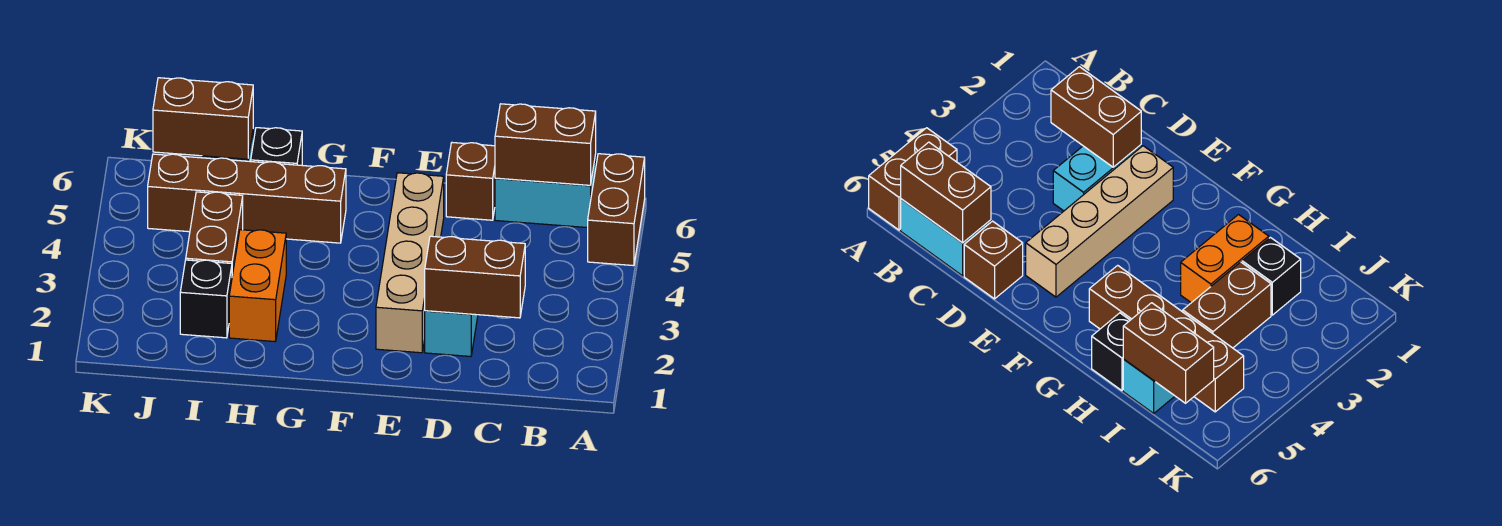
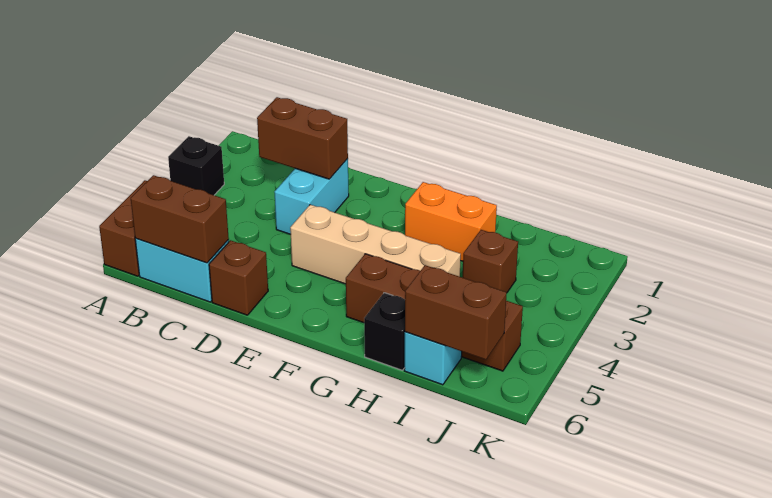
tan 1x4 brick [376,173,444,353] -> tan 1x4 brick turned to [290,205,461,284]
orange 1x2 brick [229,230,286,342] -> orange 1x2 brick turned to [405,182,497,261]
black 1x1 brick [180,260,232,338] -> black 1x1 brick moved to [168,136,224,195]
brown 1x2 brick [186,192,243,275] -> brown 1x1 brick [463,230,518,293]

